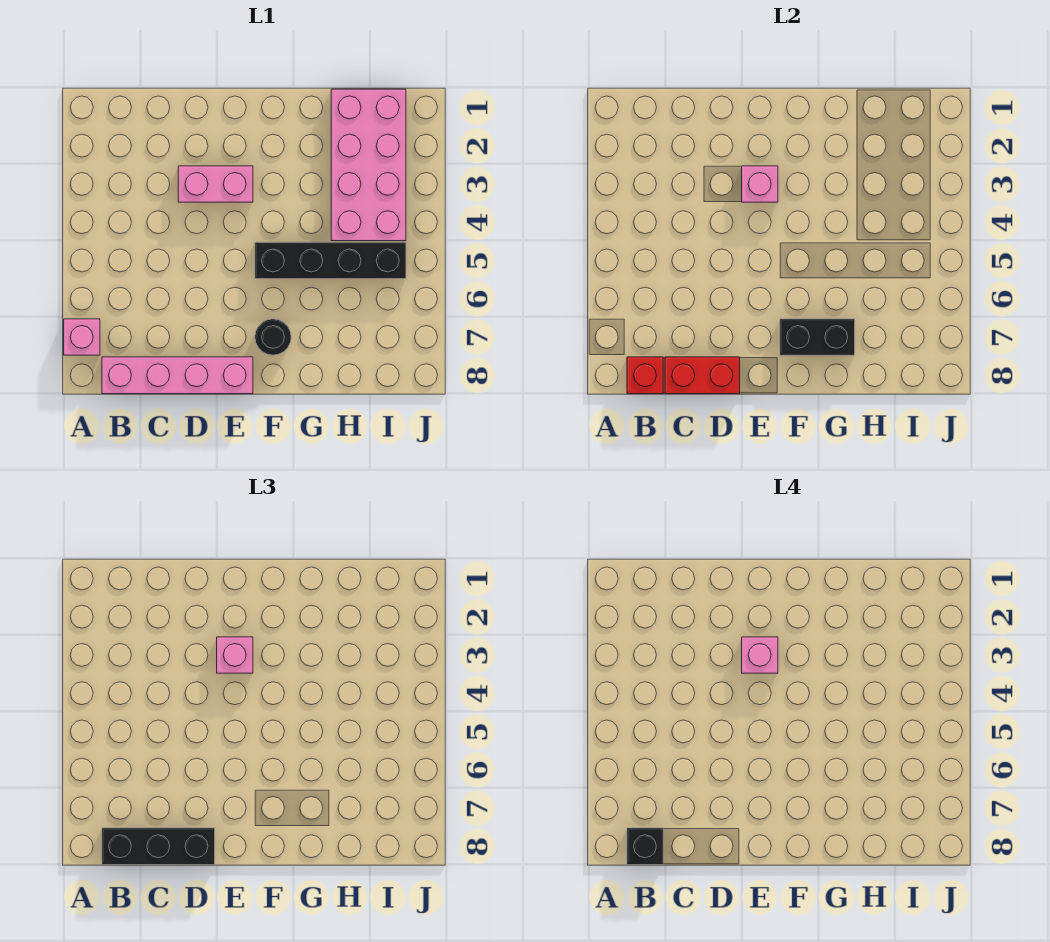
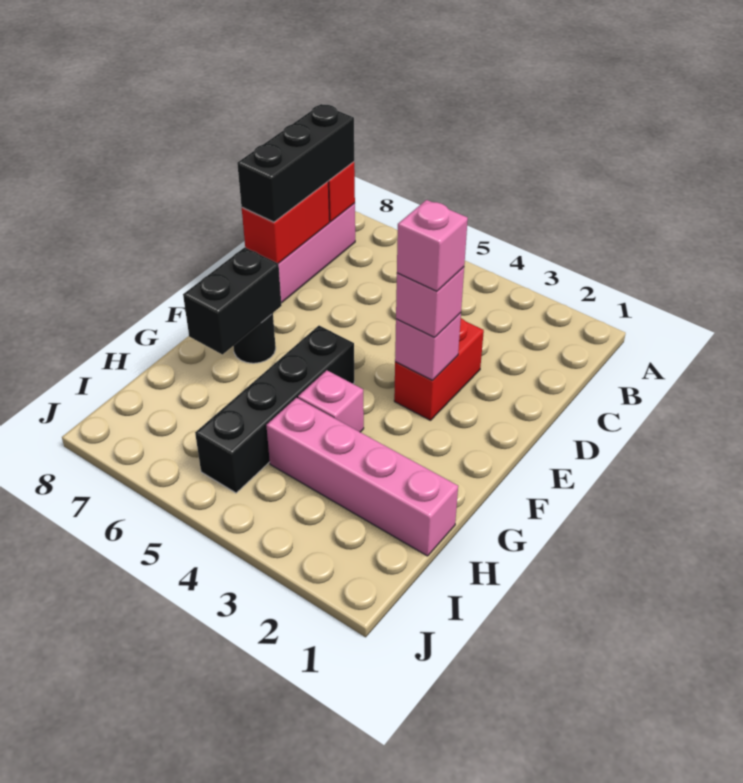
pink 1x1 brick [64,319,100,355] -> pink 1x1 brick moved to [298,370,364,432]
black 1x1 brick [627,828,663,865] -> none
pink 1x2 brick [178,166,253,202] -> red 1x2 brick [394,318,484,420]
pink 2x4 brick [331,89,406,241] -> pink 1x4 brick [266,398,458,556]

